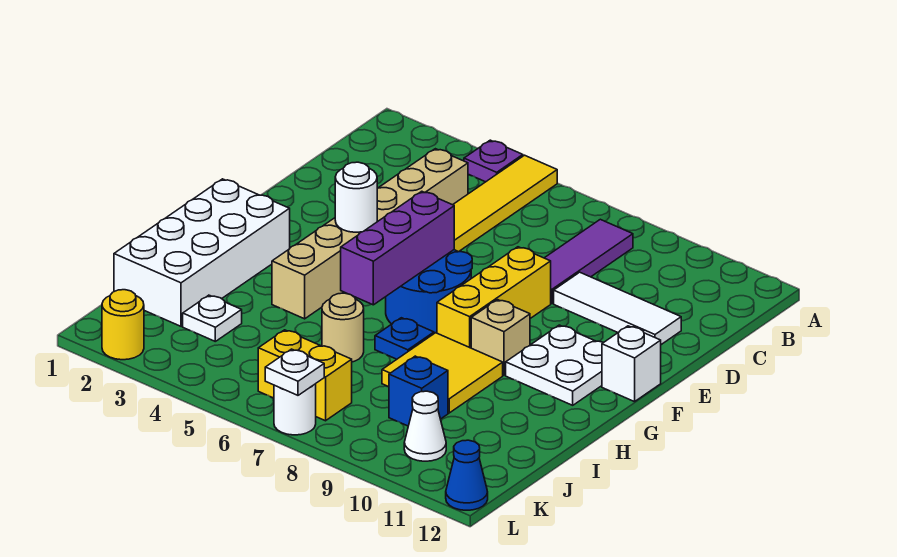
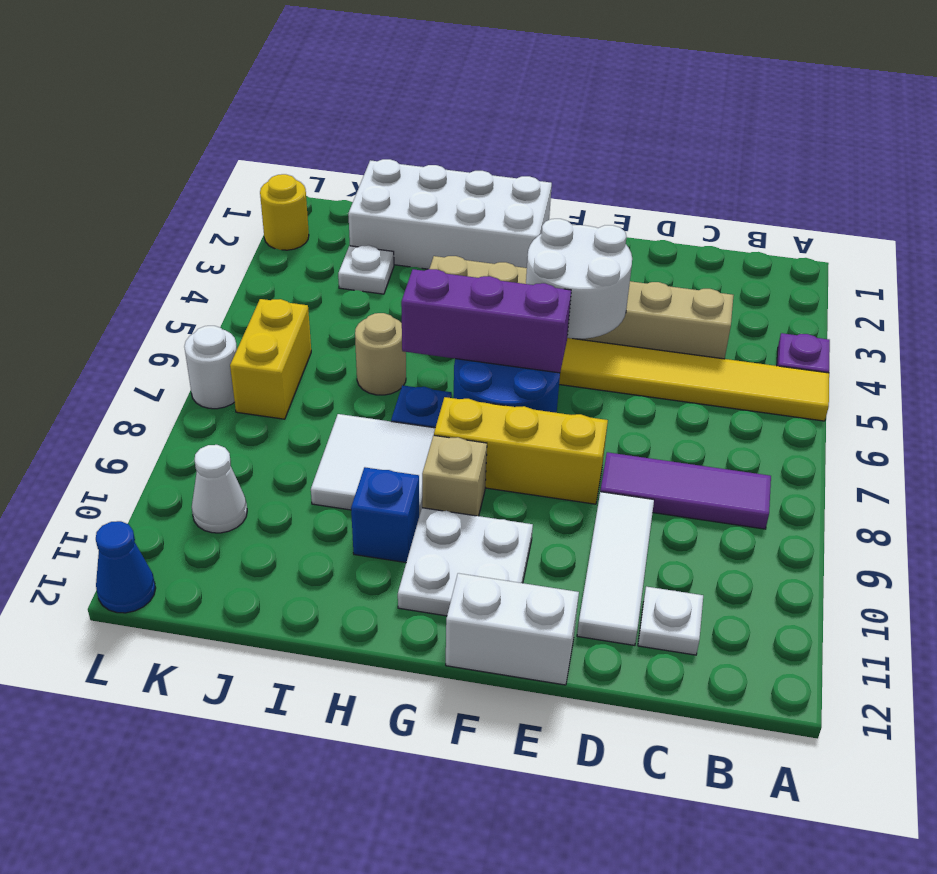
white 1x1 round brick [335,162,377,232] -> white 2x2 round brick [526,219,632,339]
white 1x1 brick [602,326,661,402] -> white 1x2 brick [446,573,579,685]
yellow 2x2 tile [382,333,503,413] -> white 2x2 tile [311,414,435,516]
blue 1x1 brick [389,356,448,426] -> blue 1x1 brick moved to [351,467,419,562]
white 1x1 plate [265,349,324,395] -> white 1x1 plate moved to [638,587,703,655]

